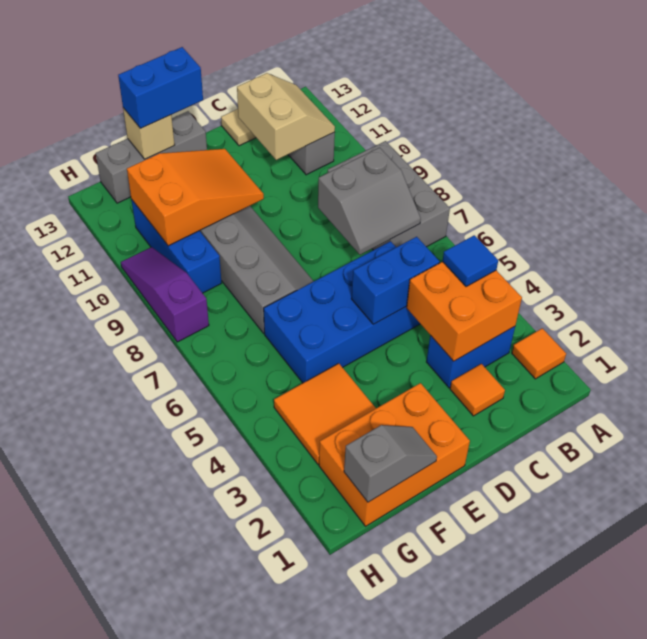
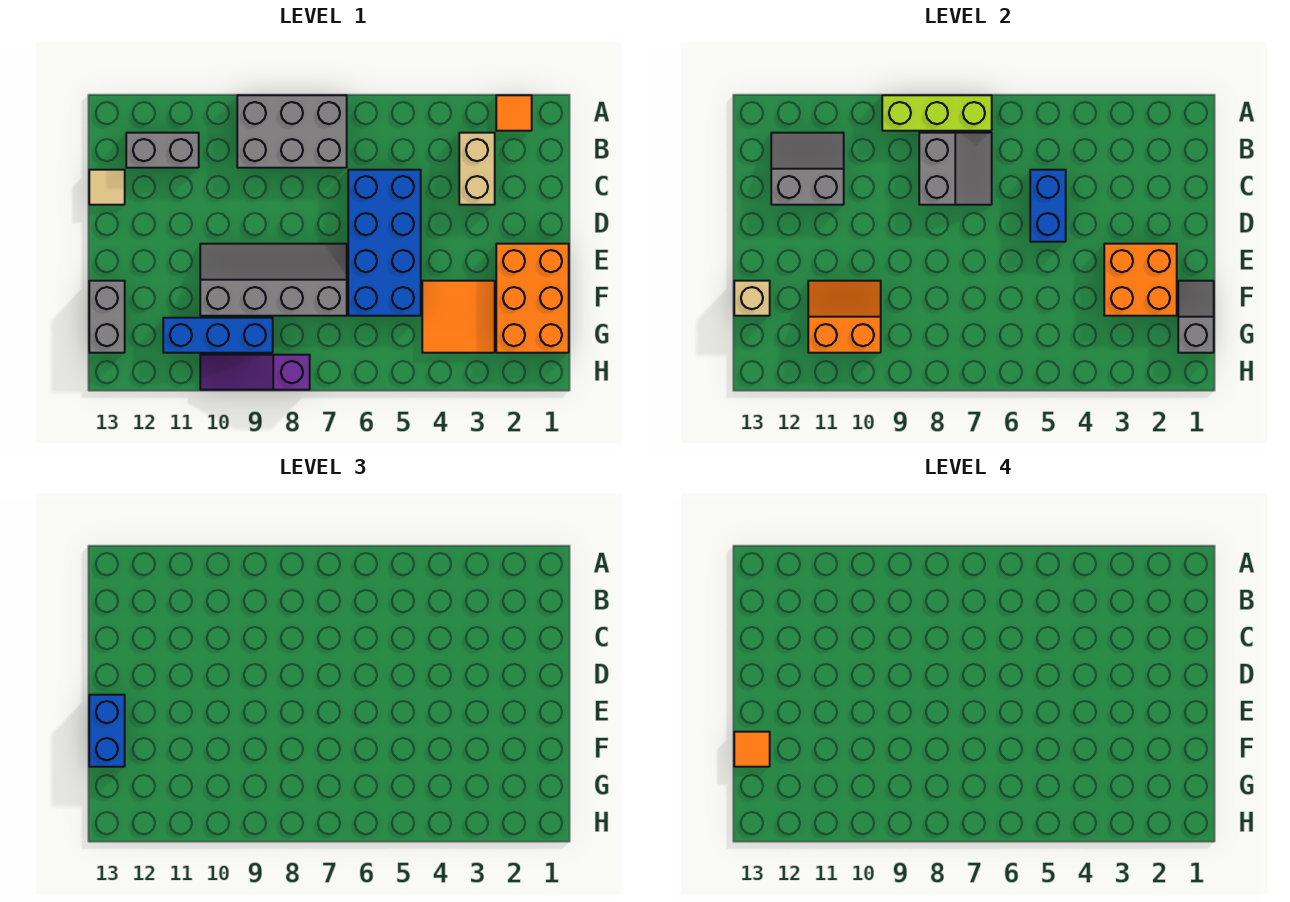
none -> lime 1x3 brick [882,95,992,131]
blue 1x2 brick [426,326,515,388] -> tan 1x2 brick [459,133,495,205]
orange 2x2 brick [407,262,522,361] -> orange 2x2 brick moved to [1104,244,1177,316]
blue 1x1 tile [442,235,498,287] -> none
tan 2x2 slope [237,73,335,160] -> grey 2x2 slope [771,133,844,205]
orange 1x1 tile [450,364,505,416] -> orange 1x1 tile moved to [734,732,770,767]
orange 2x3 slope [127,149,264,246] -> orange 2x2 slope [808,281,881,353]
grey 1x3 brick [96,111,207,203] -> grey 1x2 brick [89,281,125,353]

